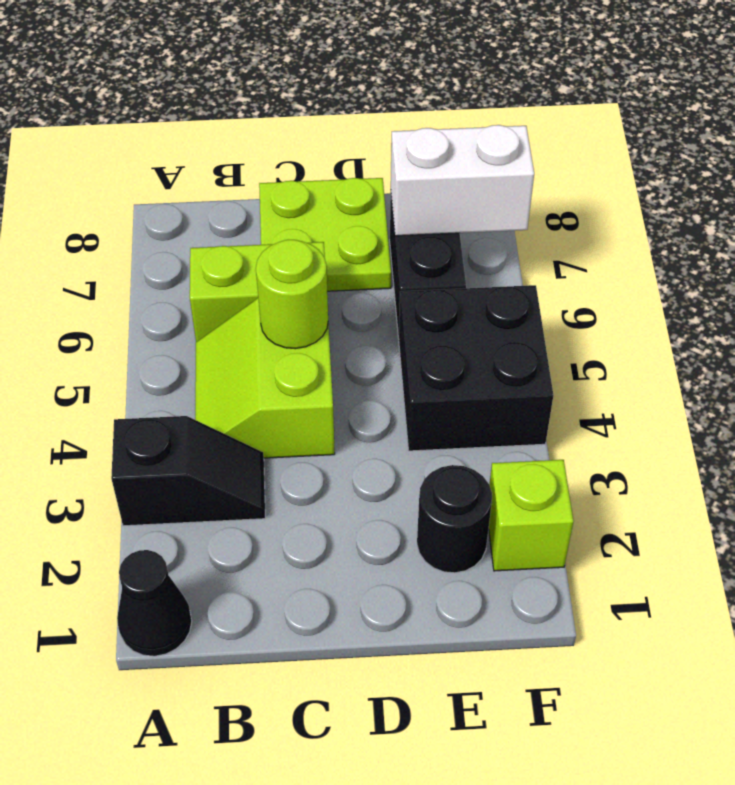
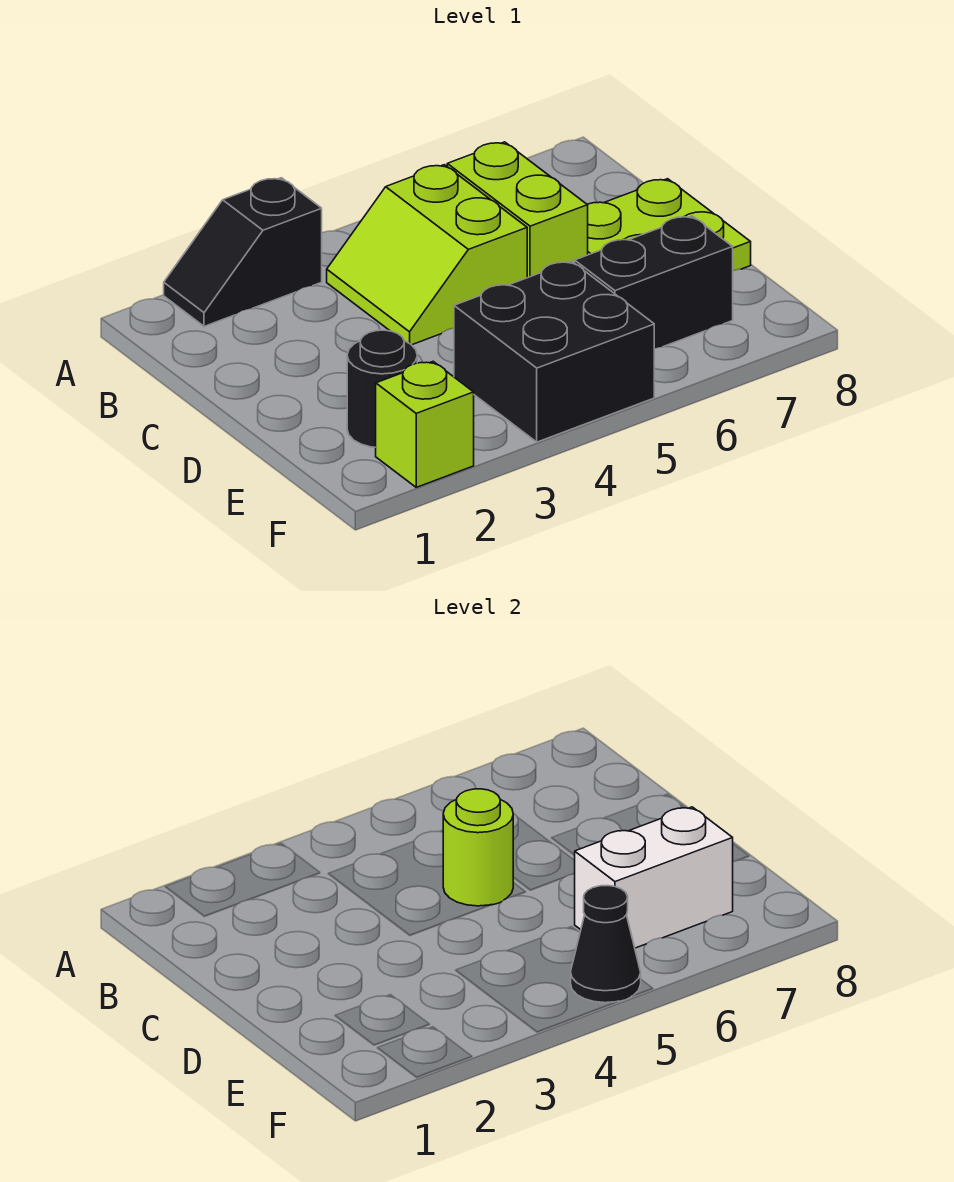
black 1x1 cone [117,550,192,656] -> black 1x1 cone moved to [571,886,641,1003]
black 1x2 slope [111,416,265,526] -> black 1x2 slope turned to [164,178,322,326]
lime 2x2 slope [195,298,335,458] -> lime 2x2 slope turned to [327,165,527,345]
white 1x2 brick [391,125,534,236] -> white 1x2 brick turned to [575,807,733,948]

